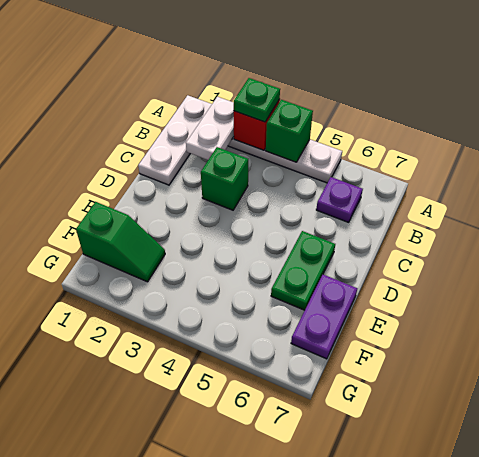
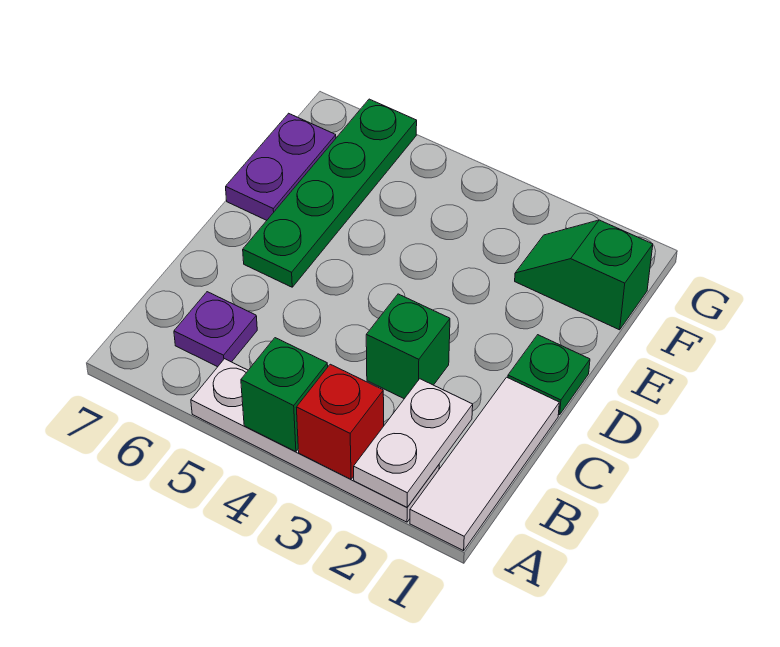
white 1x3 plate [138,95,212,185] -> white 1x3 tile [410,377,559,551]
green 1x1 plate [234,78,280,122] -> green 1x1 plate moved to [508,335,590,415]
green 1x2 plate [271,231,335,310] -> green 1x4 plate [243,99,417,287]

